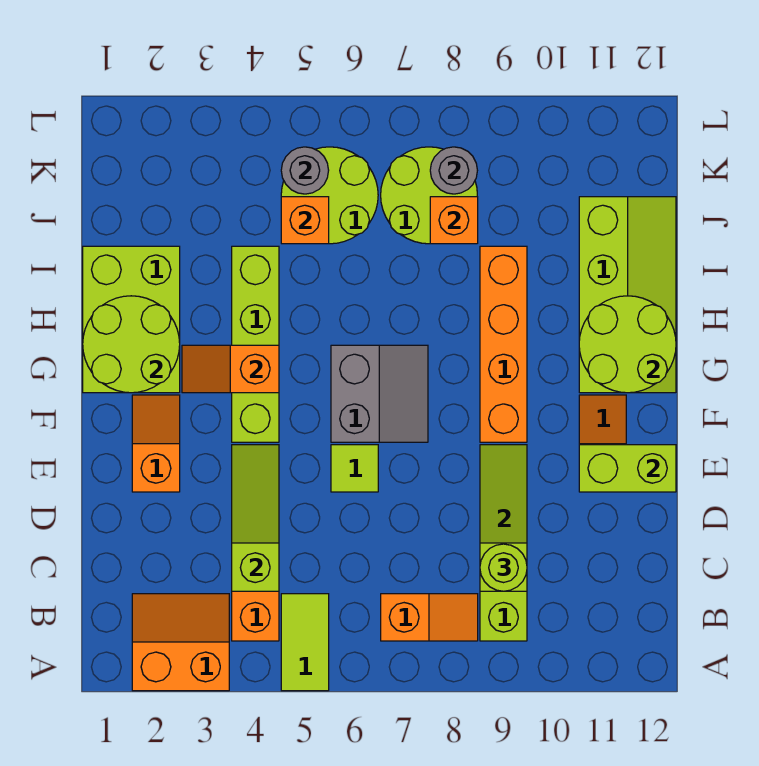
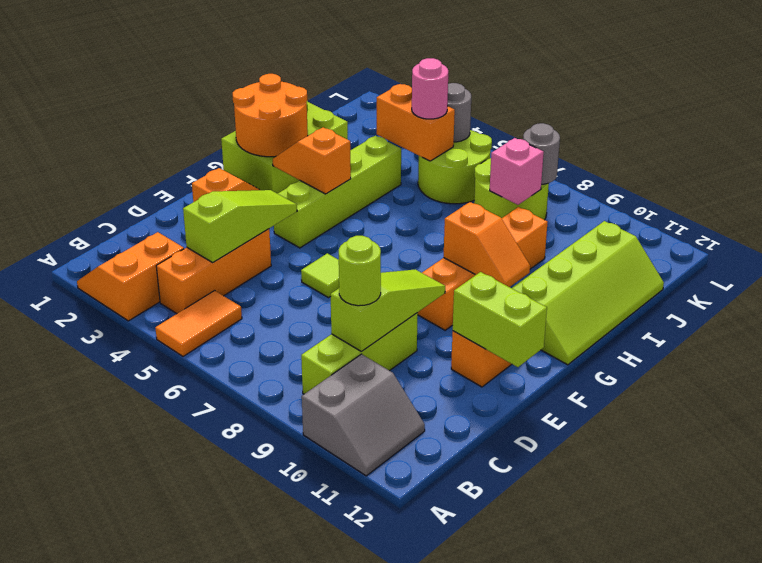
orange 2x2 slope [132,594,229,691] -> orange 2x2 slope turned to [77,232,184,321]
lime 1x2 tile [281,594,329,691] -> orange 1x2 tile [155,291,242,356]
orange 1x2 slope [381,594,478,641] -> orange 1x2 slope moved to [444,202,530,287]
grey 2x2 slope [331,345,428,442] -> grey 2x2 slope moved to [302,354,425,476]
lime 2x2 round brick [83,296,180,393] -> orange 2x2 round brick [233,74,308,157]
lime 2x2 round brick [579,296,676,393] -> none
orange 1x1 brick [281,197,329,244] -> orange 1x2 brick [377,84,455,161]
none -> pink 1x1 round brick [412,58,448,119]
orange 1x1 brick [430,197,478,244] -> pink 1x1 brick [490,138,544,205]

